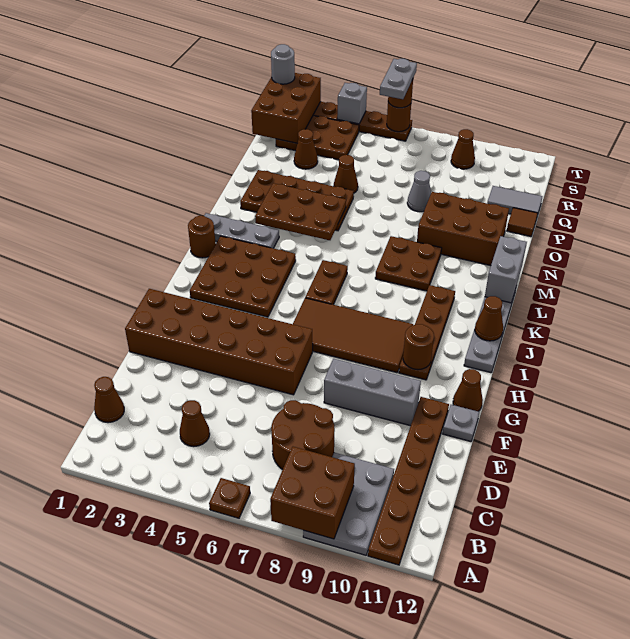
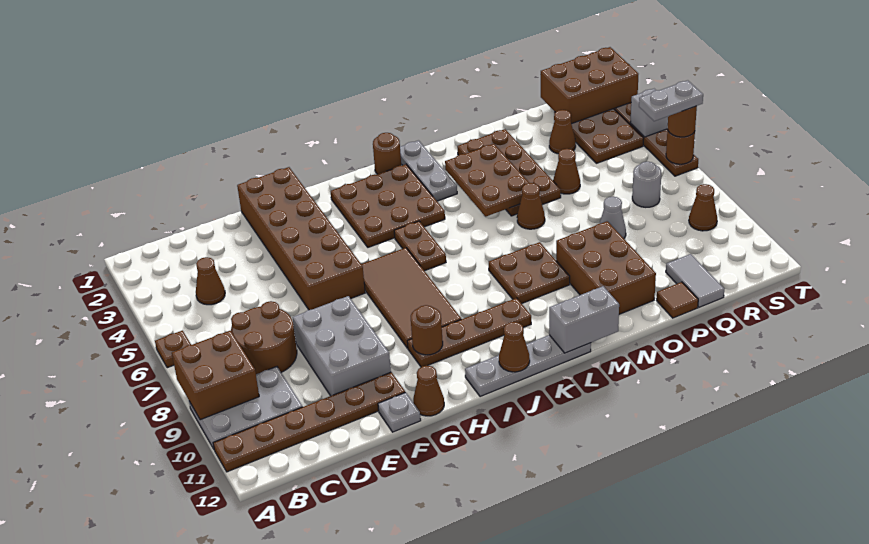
brown 1x1 cone [94,377,124,423] -> brown 1x1 cone moved to [517,183,545,229]
grey 1x3 brick [324,359,421,426] -> grey 2x3 brick [293,296,391,396]
brown 1x2 plate [305,260,348,305] -> brown 1x2 plate turned to [394,221,446,271]
grey 1x1 round brick [271,44,295,84] -> grey 1x1 round brick moved to [632,162,661,207]

